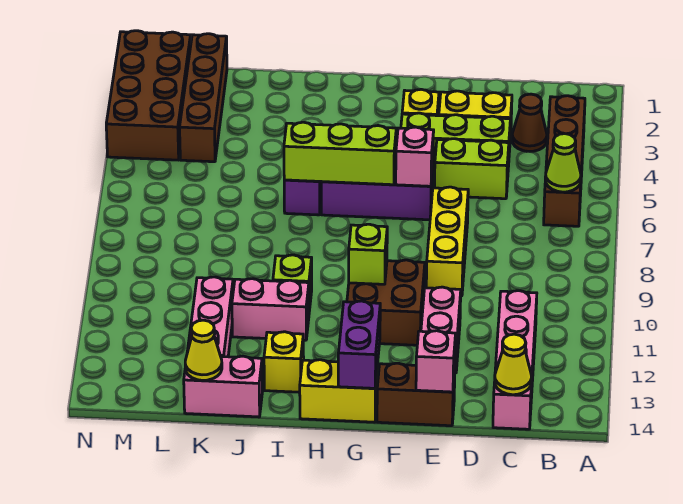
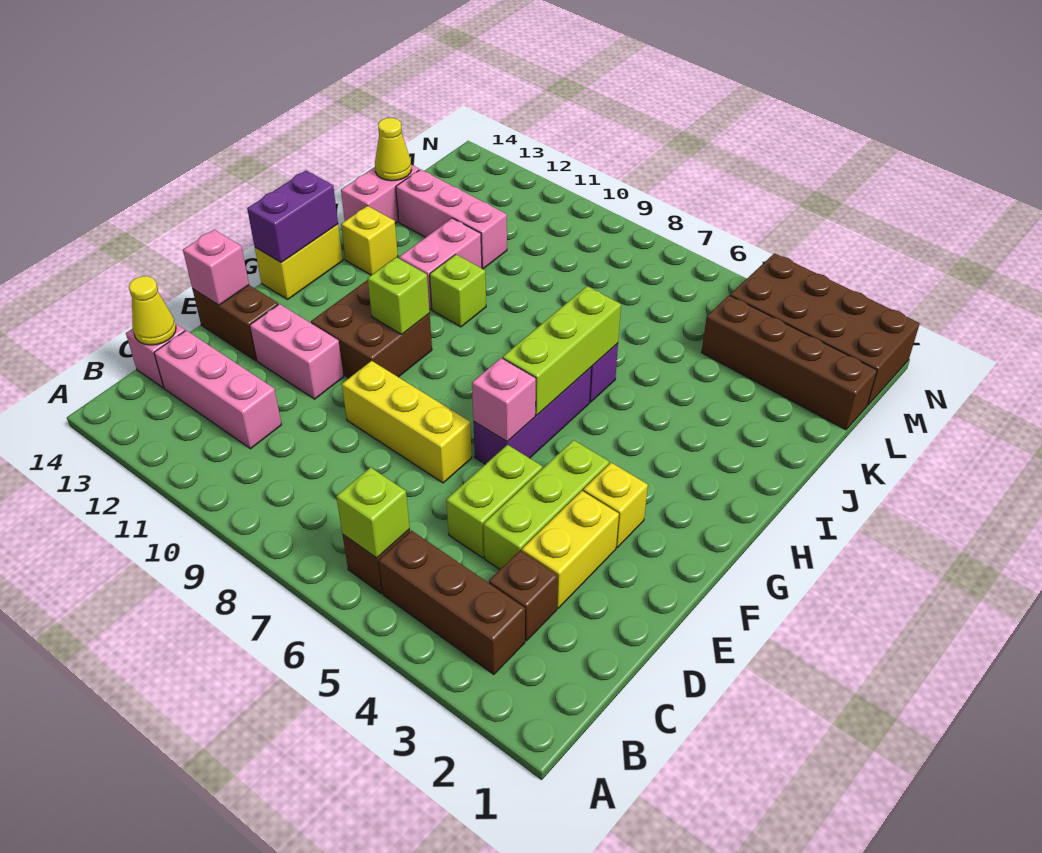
lime 1x1 cone [545,134,581,192] -> lime 1x1 brick [336,467,410,558]
brown 1x1 cone [512,94,547,151] -> brown 1x1 brick [489,551,558,641]
brown 1x2 brick [377,363,455,426] -> brown 1x2 brick turned to [192,285,278,361]
purple 1x2 brick [338,301,380,388] -> purple 1x2 brick turned to [247,171,338,263]

